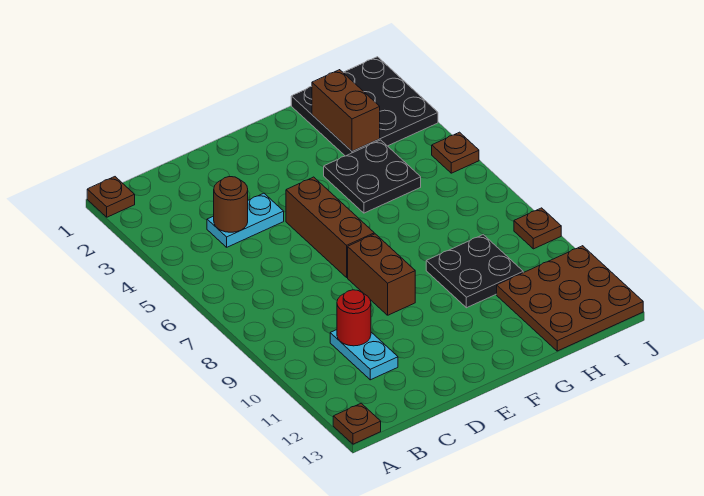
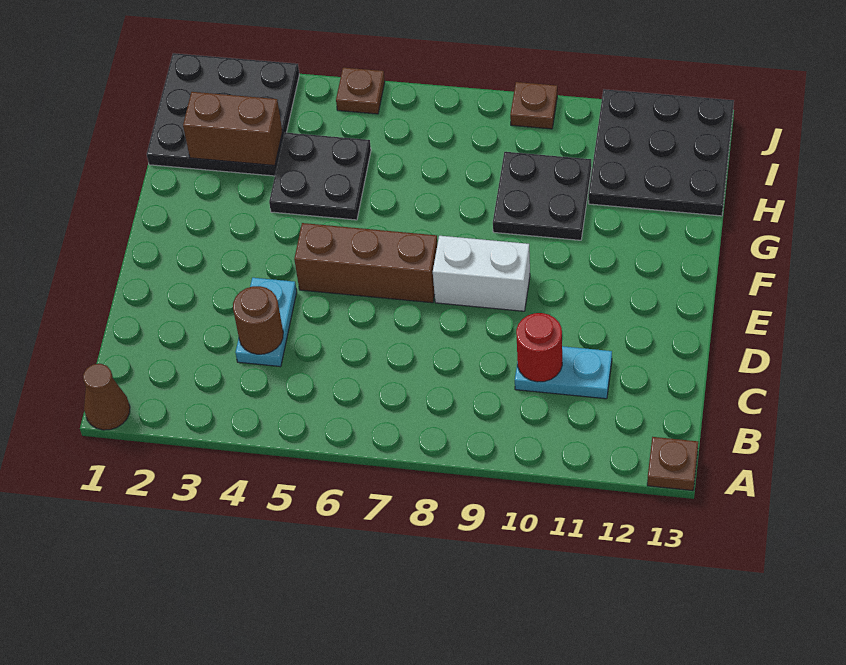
brown 1x1 plate [87,177,135,217] -> brown 1x1 cone [83,364,130,430]
brown 1x2 brick [348,234,415,315] -> white 1x2 brick [433,236,530,311]
brown 3x3 plate [497,246,643,351] -> black 3x3 plate [589,89,734,216]

